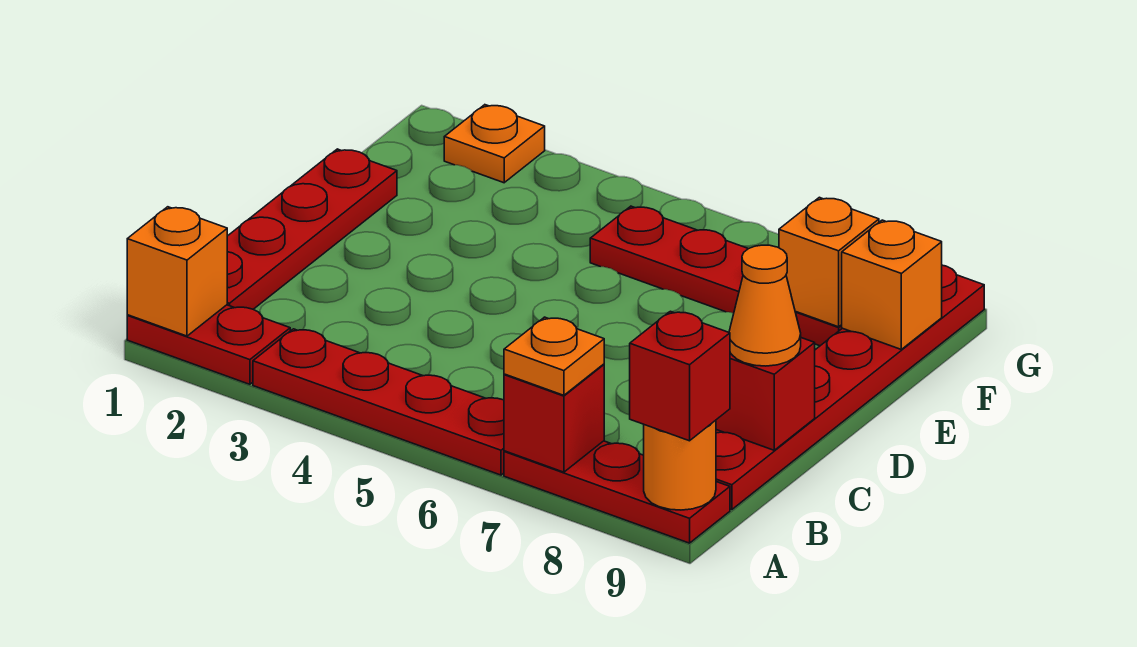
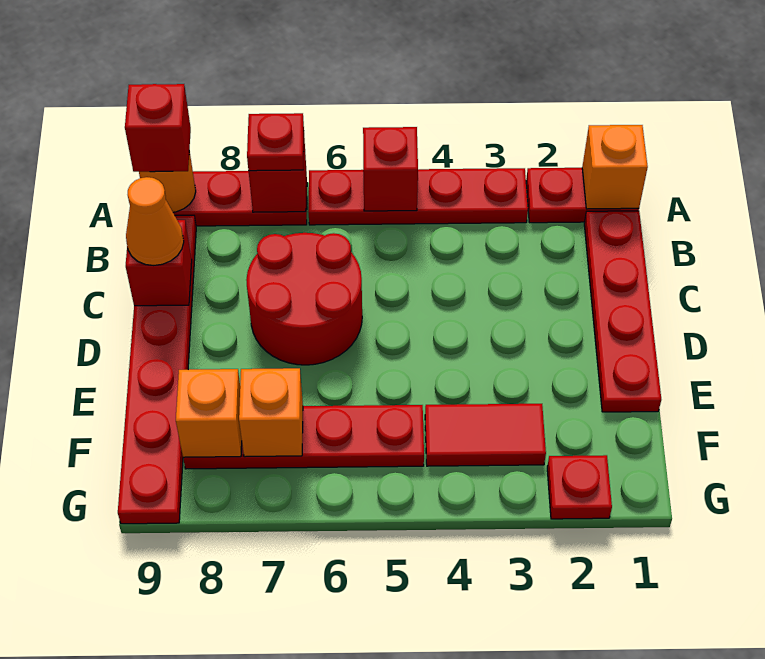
none -> red 1x1 brick [363,127,418,211]
orange 1x1 plate [504,317,604,395] -> red 1x1 plate [247,113,304,171]
none -> red 2x2 round brick [246,233,362,365]
none -> red 1x2 tile [425,404,546,466]
orange 1x1 brick [842,220,942,349] -> orange 1x1 brick moved to [239,368,303,457]
orange 1x1 plate [444,105,545,183] -> red 1x1 plate [547,455,612,519]

